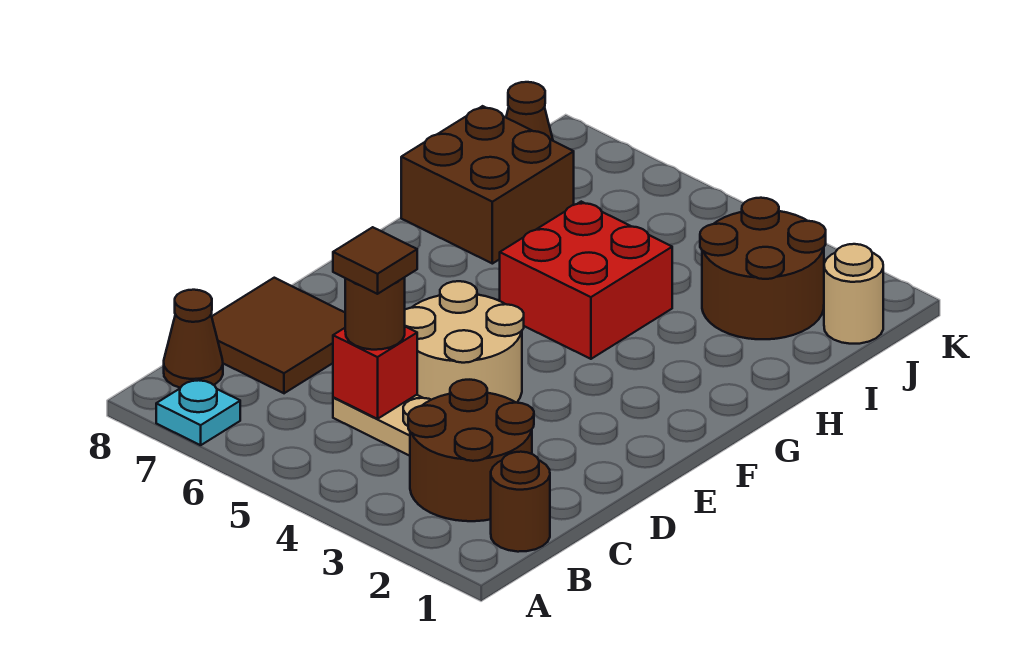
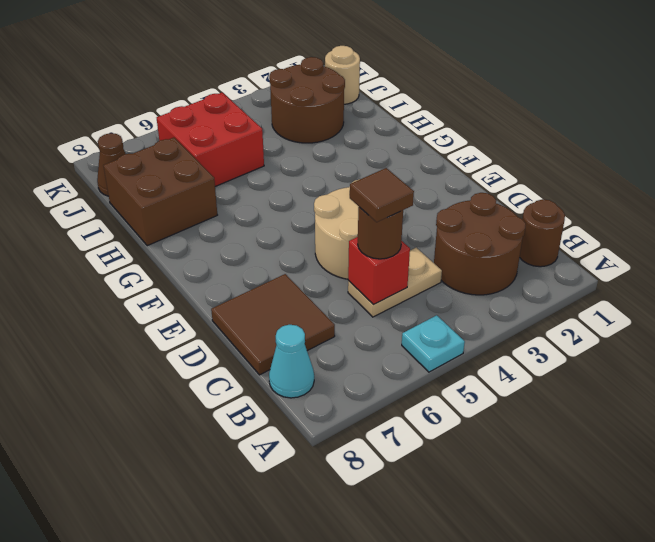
cyan 1x1 plate [156,379,240,445] -> cyan 1x1 plate moved to [402,315,465,372]
brown 1x1 cone [164,290,223,388] -> cyan 1x1 cone [269,325,314,398]
red 2x2 brick [500,202,672,359] -> red 2x2 brick moved to [157,93,264,186]

